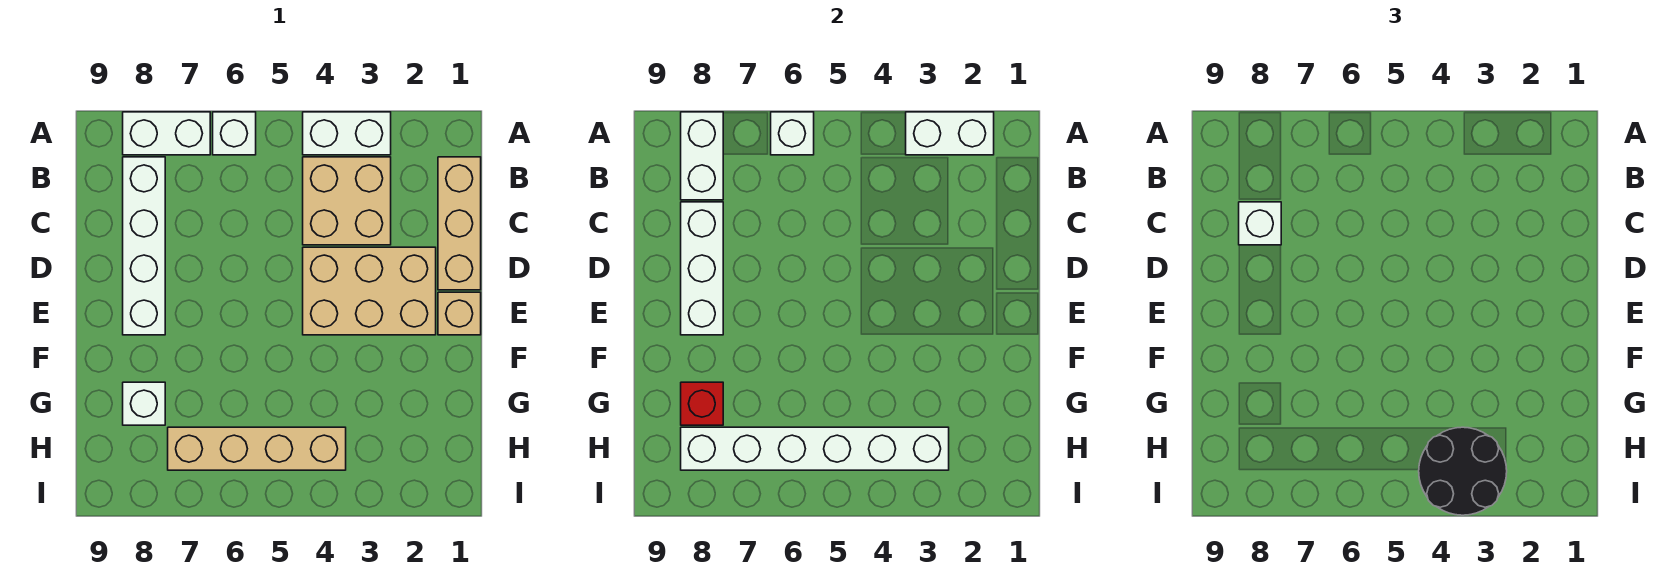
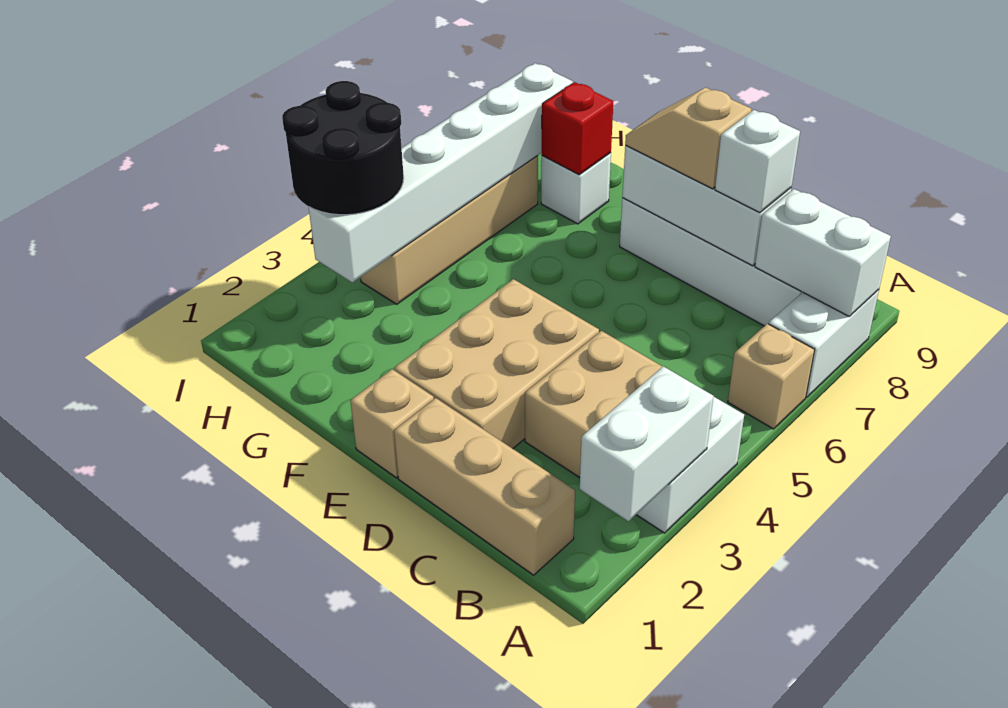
white 1x1 brick [213,112,256,155] -> tan 1x1 brick [728,324,815,429]
white 1x1 brick [771,112,814,155] -> none
none -> tan 1x2 slope [625,88,751,189]

